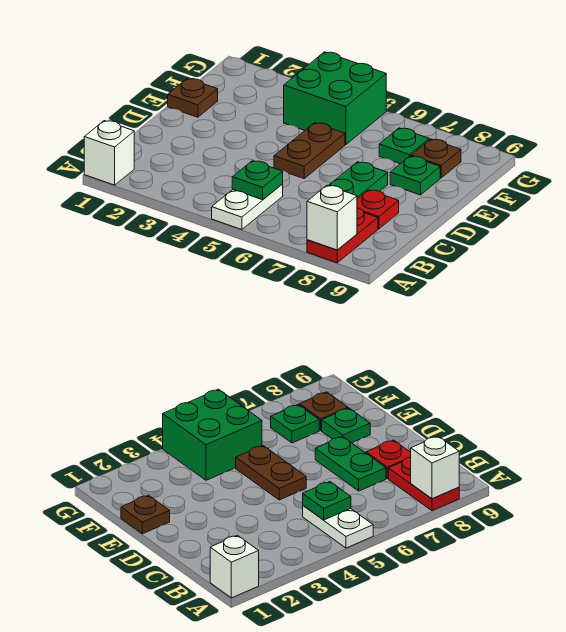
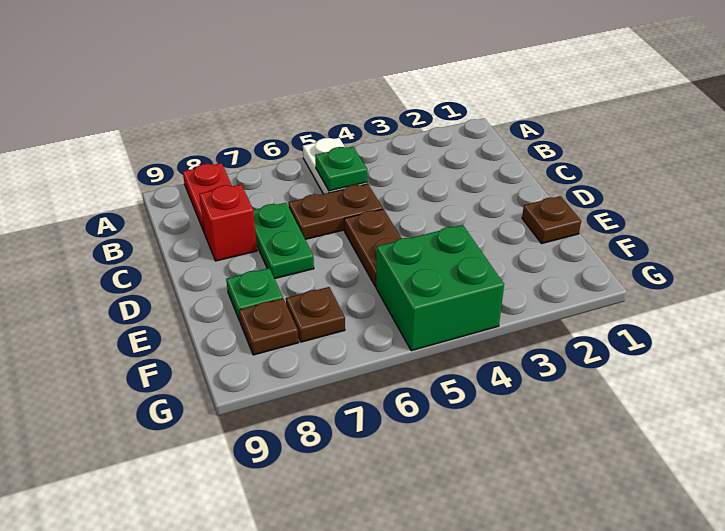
white 1x1 brick [84,121,134,185] -> none
white 1x1 brick [307,185,357,250] -> none
none -> brown 1x2 plate [288,184,383,239]
red 1x1 plate [357,190,399,229] -> red 1x1 brick [199,184,257,261]
green 1x1 plate [379,128,429,164] -> brown 1x1 plate [286,287,345,342]

